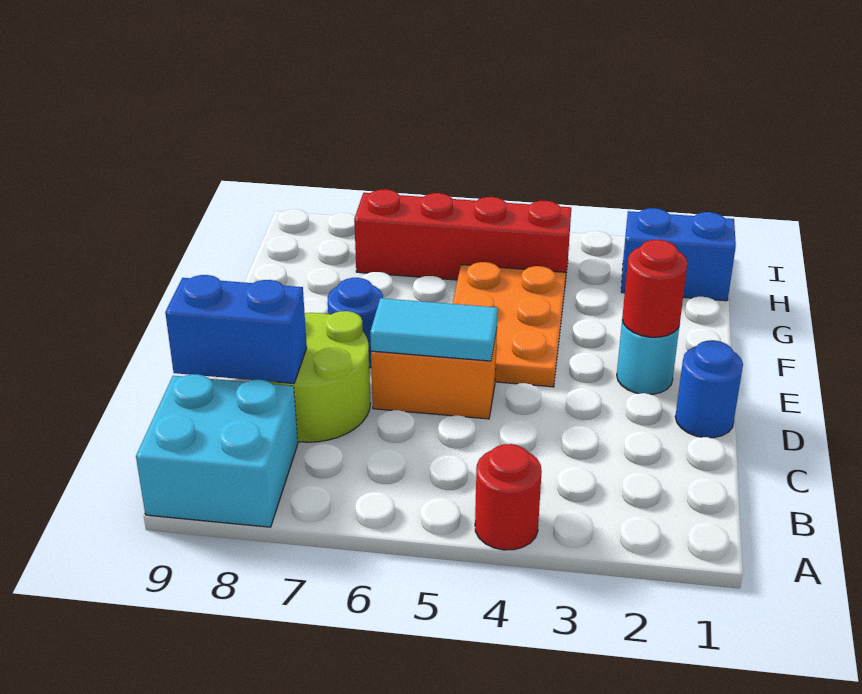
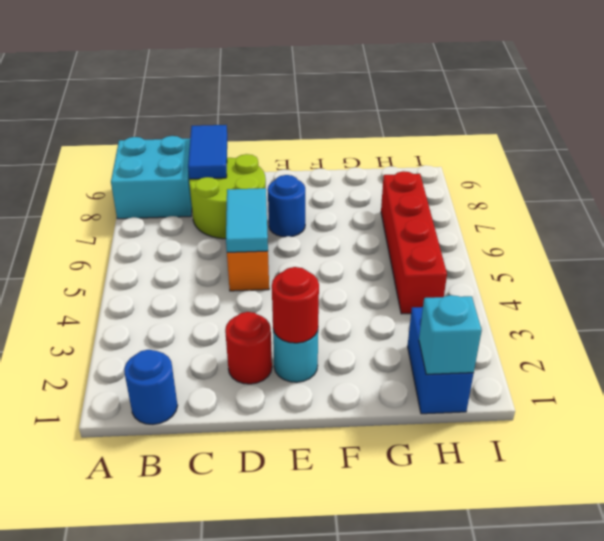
red 1x1 round brick [475,444,542,550] -> red 1x1 round brick moved to [225,312,272,384]
blue 1x2 brick [165,275,307,383] -> blue 1x2 tile [188,125,227,179]
blue 1x1 round brick [675,340,743,438] -> blue 1x1 round brick moved to [124,350,178,424]
orange 2x3 plate [452,262,566,387] -> none
none -> cyan 1x1 brick [419,295,482,374]

